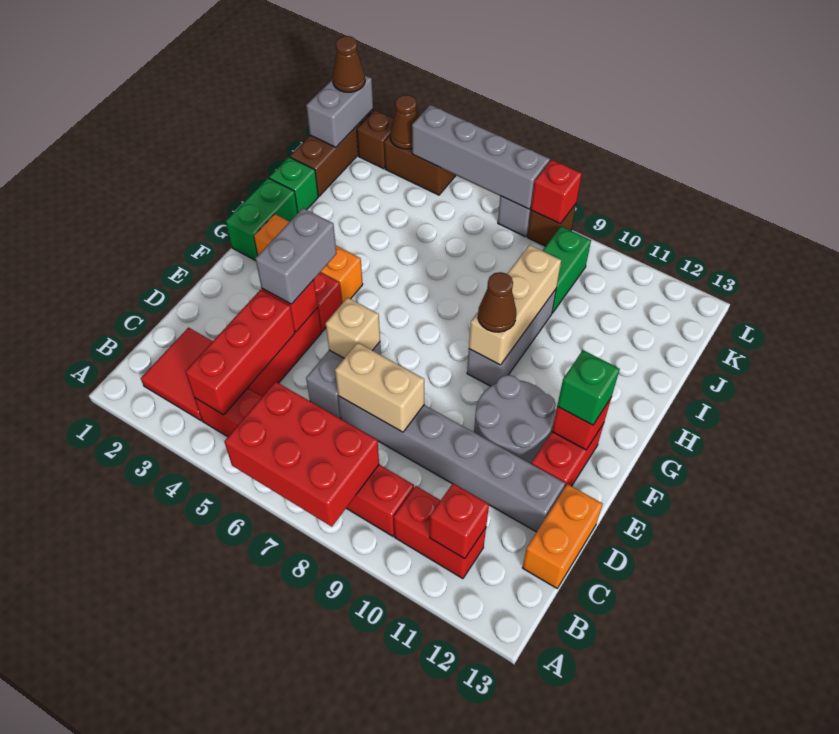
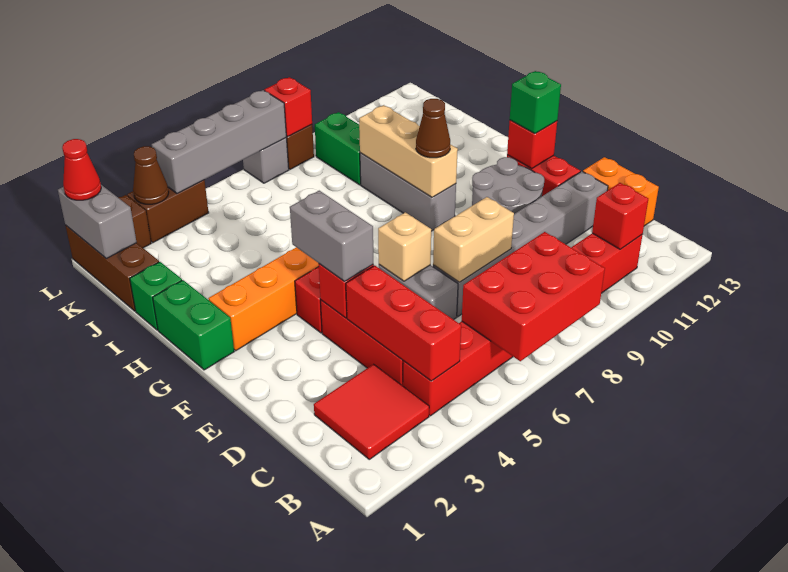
brown 1x1 cone [332,36,365,92] -> red 1x1 cone [62,139,101,200]

